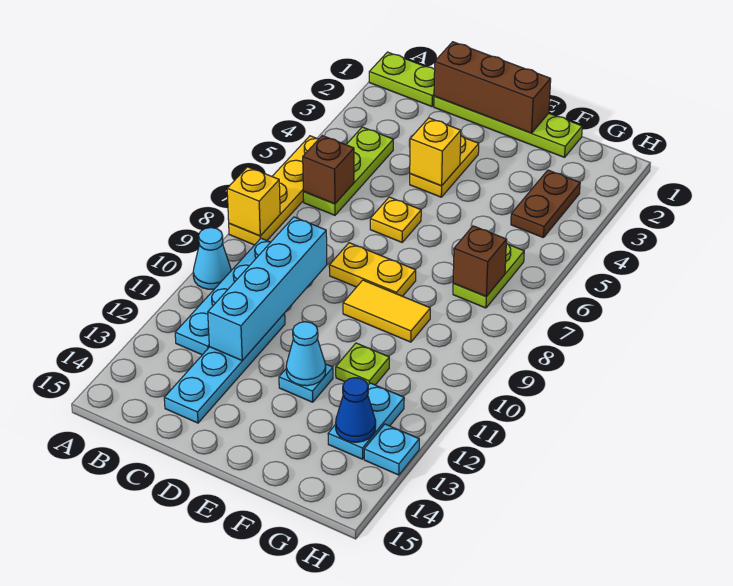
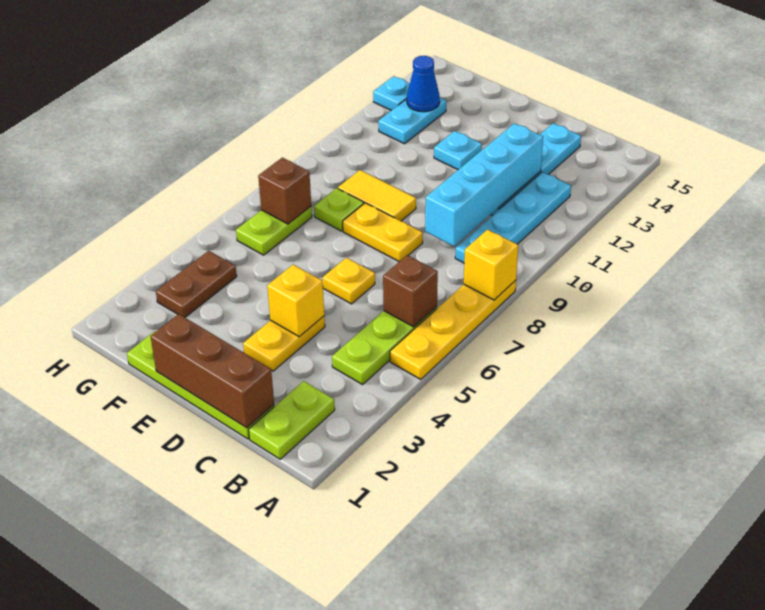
lime 1x2 plate [369,52,435,107] -> lime 1x2 plate turned to [249,381,335,459]
cyan 1x1 cone [193,228,231,290] -> none
cyan 1x1 cone [286,322,326,386] -> none
lime 1x1 plate [336,343,389,385] -> lime 1x1 plate moved to [314,188,364,231]

